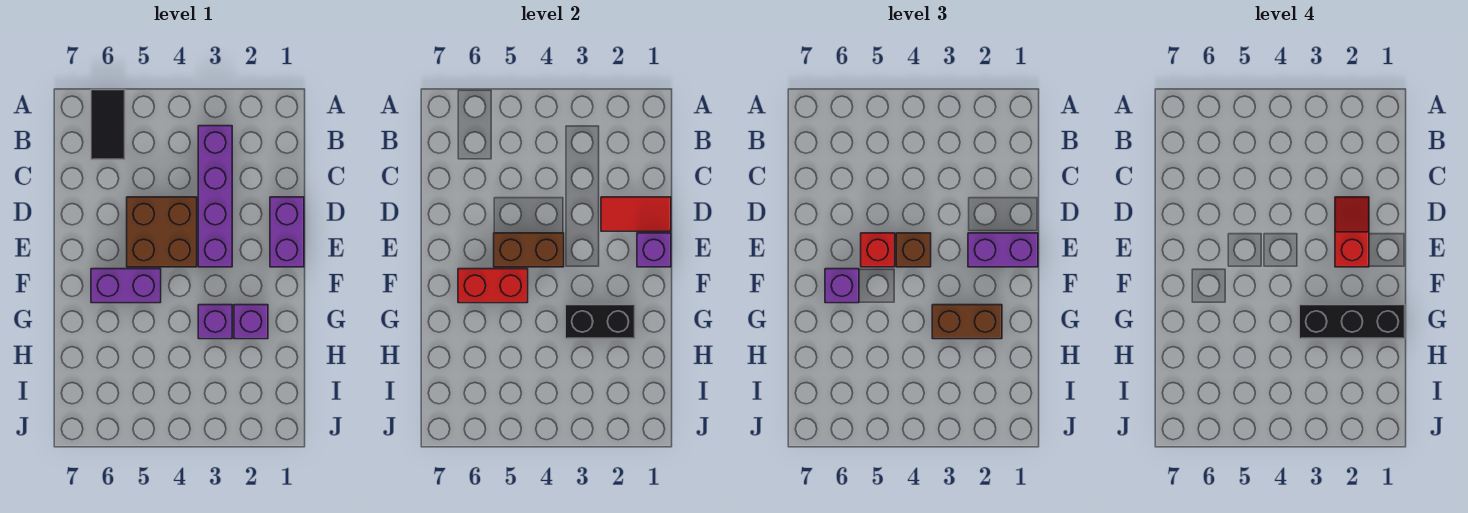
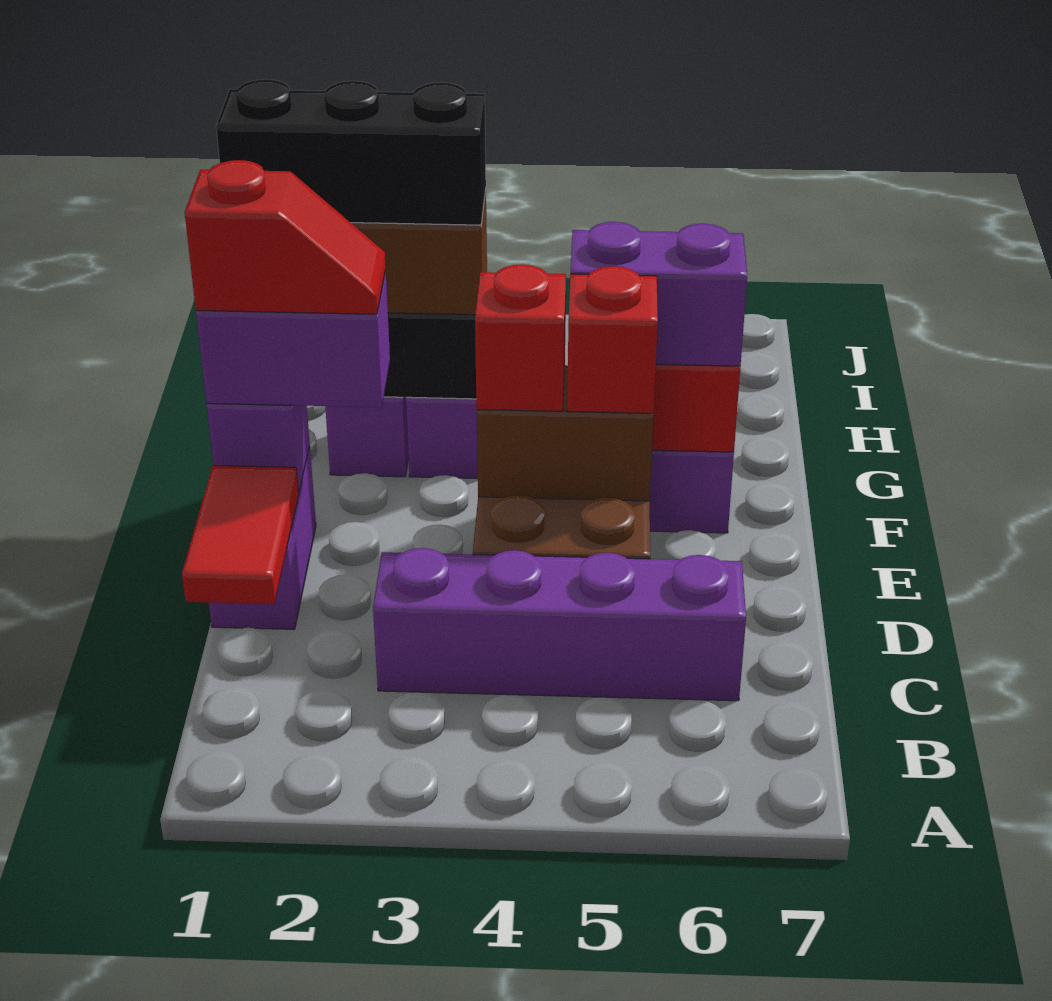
black 1x2 tile [91,90,125,160] -> none
purple 1x4 brick [198,126,232,267] -> purple 1x4 brick turned to [373,548,746,701]
red 1x2 tile [601,197,671,231] -> red 1x2 tile turned to [182,465,299,604]
red 1x2 slope [1335,197,1369,267] -> red 1x2 slope turned to [185,160,386,314]
brown 1x1 brick [896,233,931,267] -> red 1x1 brick [475,264,566,411]
purple 1x1 brick [825,269,859,303] -> purple 1x2 brick [571,222,747,366]

